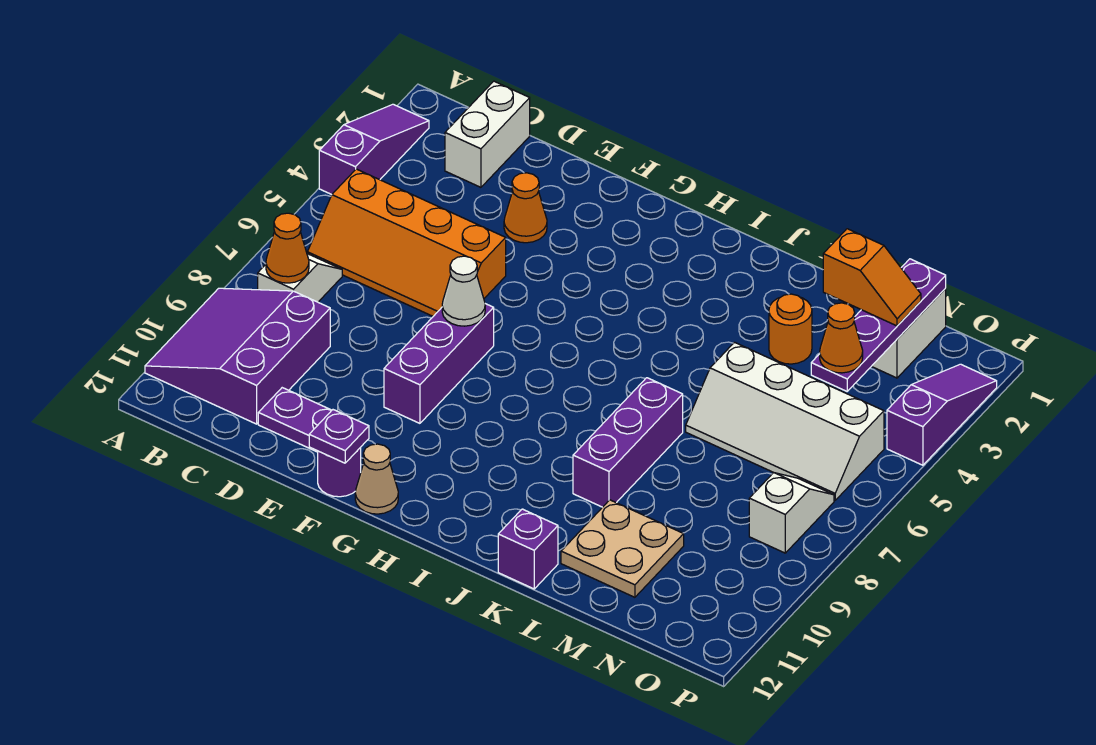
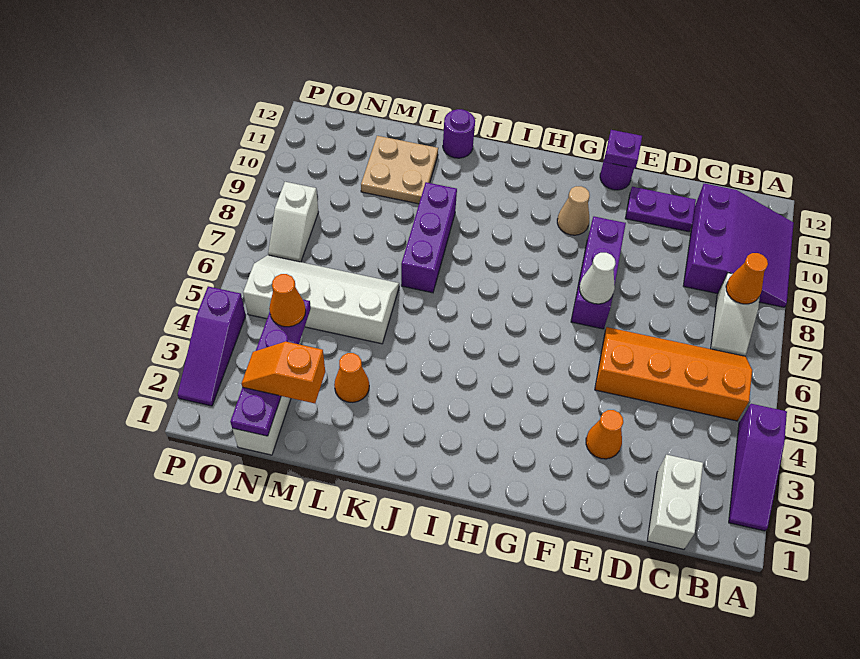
tan 1x1 cone [355,444,398,514] -> tan 1x1 cone moved to [557,186,590,235]
purple 1x1 brick [498,509,558,589] -> purple 1x1 round brick [443,109,475,158]
orange 1x1 round brick [769,294,812,364] -> orange 1x1 cone [334,353,369,402]

